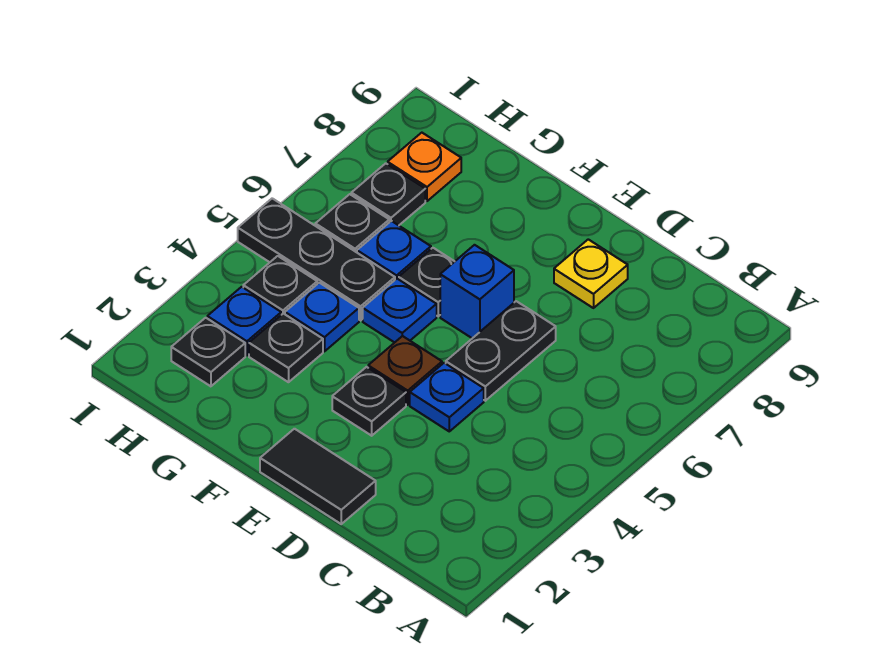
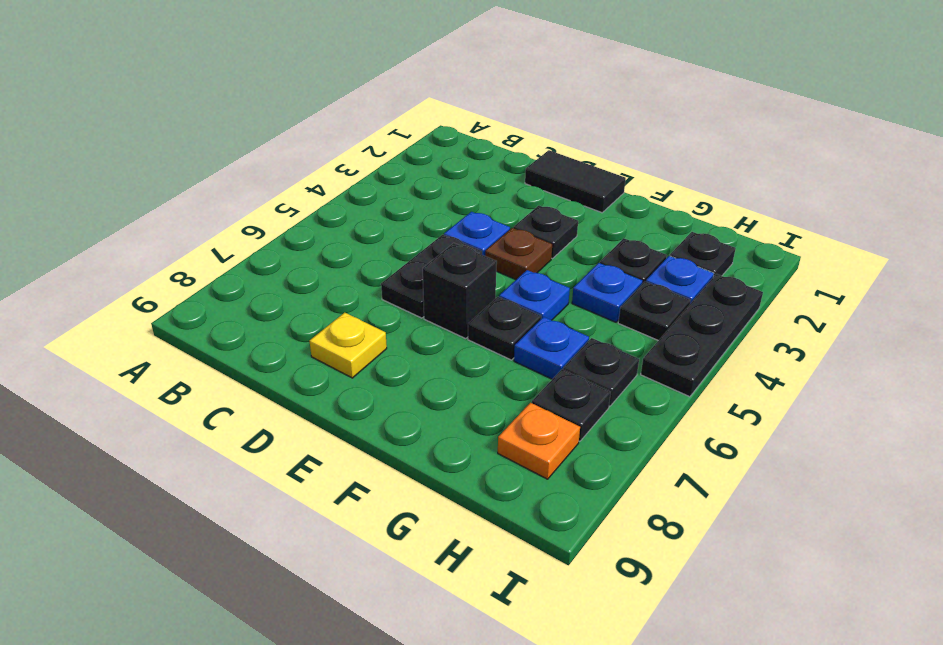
blue 1x1 brick [440,245,514,338] -> black 1x1 brick [423,243,497,339]
black 1x3 plate [238,198,395,320] -> black 1x3 plate turned to [641,274,763,397]

